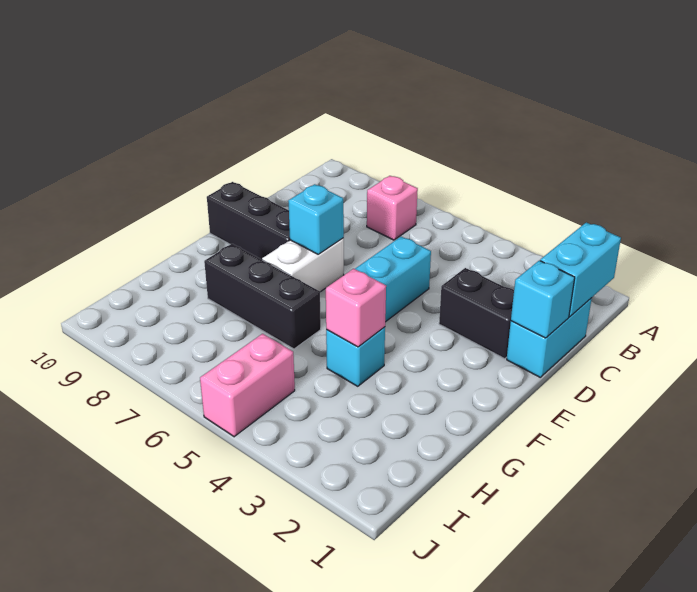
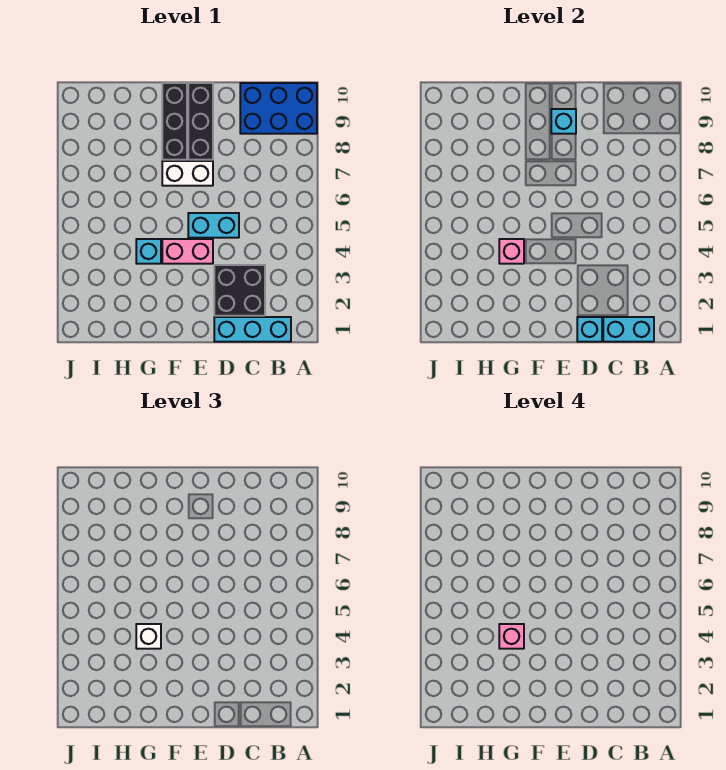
none -> blue 2x3 brick [240,83,317,134]
pink 1x1 brick [367,176,418,240] -> pink 1x1 brick moved to [499,624,524,649]
cyan 1x2 brick [507,298,592,377] -> cyan 1x3 brick [214,317,291,342]
black 1x2 brick [439,268,514,359] -> black 2x2 brick [214,265,265,316]
cyan 1x1 brick [288,184,344,254] -> cyan 1x1 brick moved to [551,109,576,134]
none -> white 1x1 brick [136,624,161,649]
black 1x3 brick [204,244,321,349] -> black 1x3 brick moved to [162,83,187,160]
pink 1x2 brick [200,334,295,437] -> pink 1x2 brick moved to [162,239,213,264]

